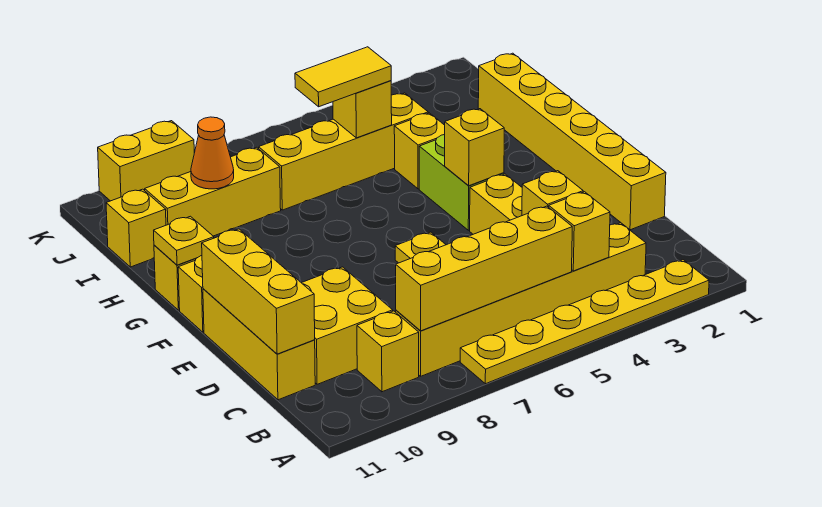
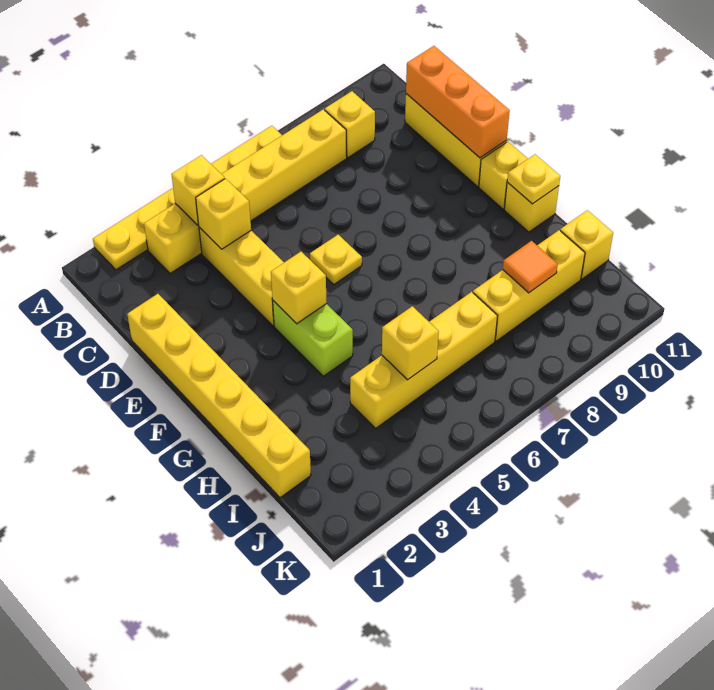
yellow 1x4 brick [396,206,572,331] -> none
yellow 2x2 brick [302,267,393,384] -> none
yellow 1x3 brick [202,229,315,354] -> orange 1x3 brick [406,46,510,158]
yellow 1x1 brick [394,113,445,189] -> none
yellow 1x2 tile [295,47,391,107] -> none
orange 1x1 cone [191,117,234,189] -> orange 1x1 tile [503,241,558,293]
yellow 1x2 brick [98,121,194,201] -> none

